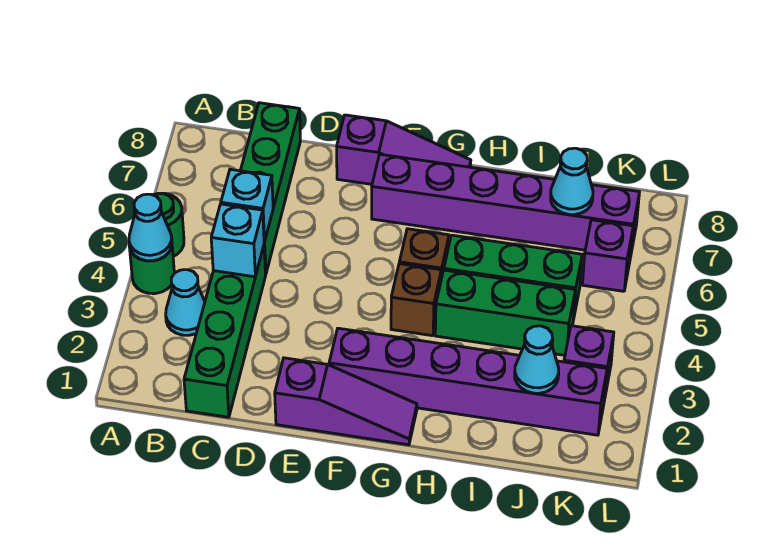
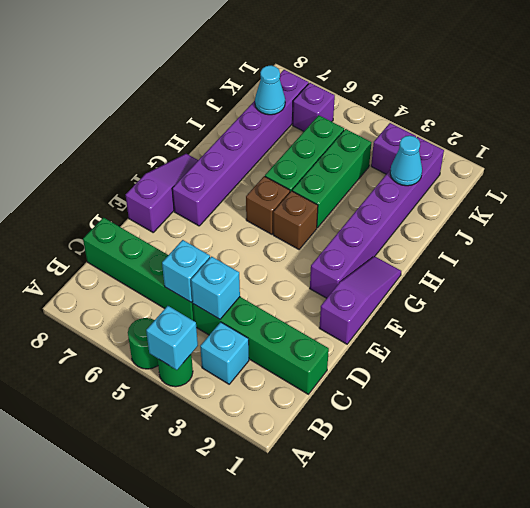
cyan 1x1 cone [129,194,172,261] -> cyan 1x1 brick [146,306,198,370]
cyan 1x1 cone [166,270,205,335] -> cyan 1x1 brick [200,322,249,384]

